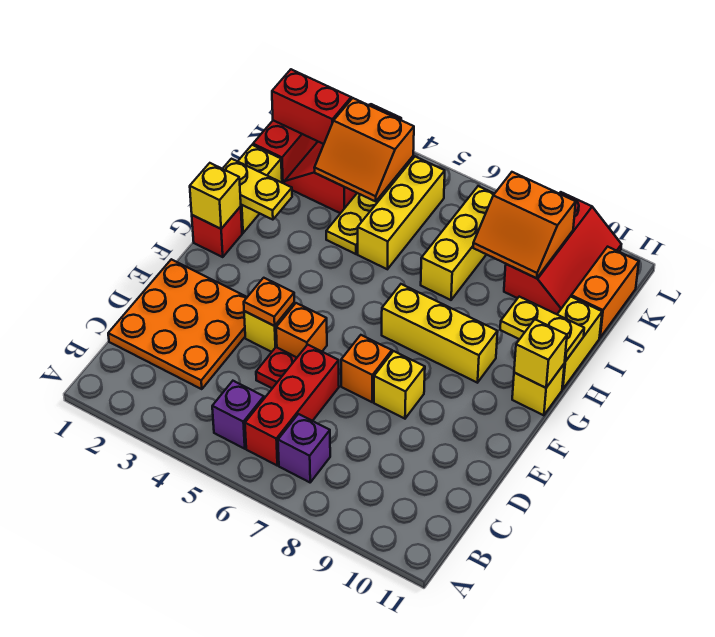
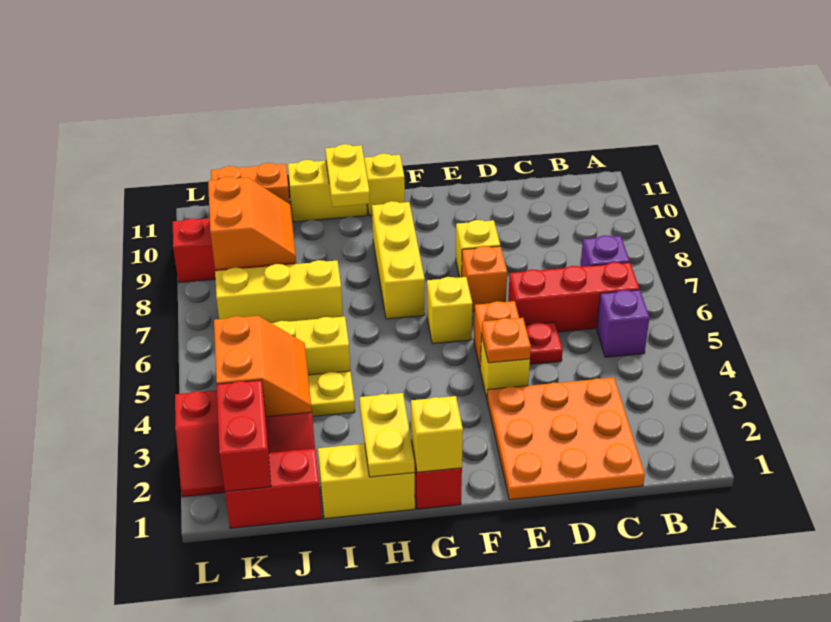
yellow 1x1 brick [514,320,567,388] -> yellow 1x1 brick moved to [427,277,472,344]

